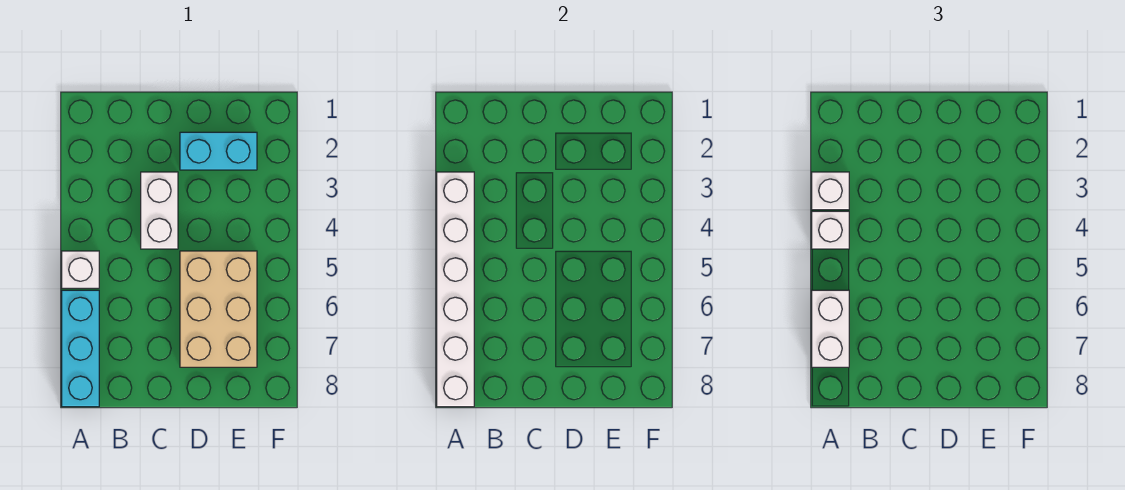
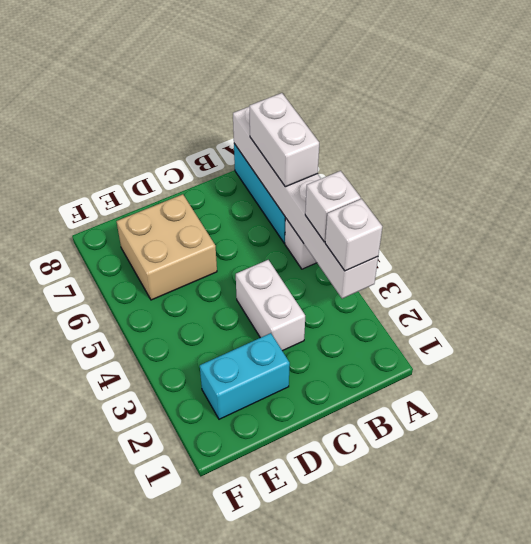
tan 2x3 brick [180,251,257,367] -> tan 2x2 brick [117,194,217,300]

